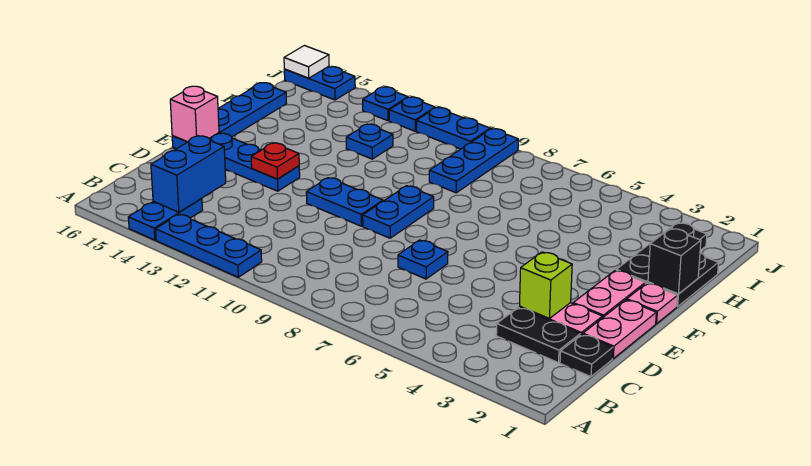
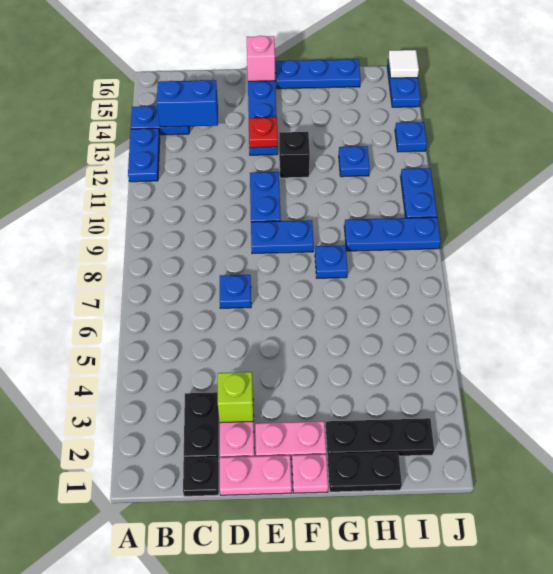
blue 1x3 plate [156,214,262,277] -> blue 1x2 plate [128,128,160,182]
black 1x1 brick [648,228,701,294] -> black 1x1 brick moved to [279,132,310,178]
blue 1x1 plate [389,97,435,131] -> blue 1x1 plate moved to [315,245,348,278]

